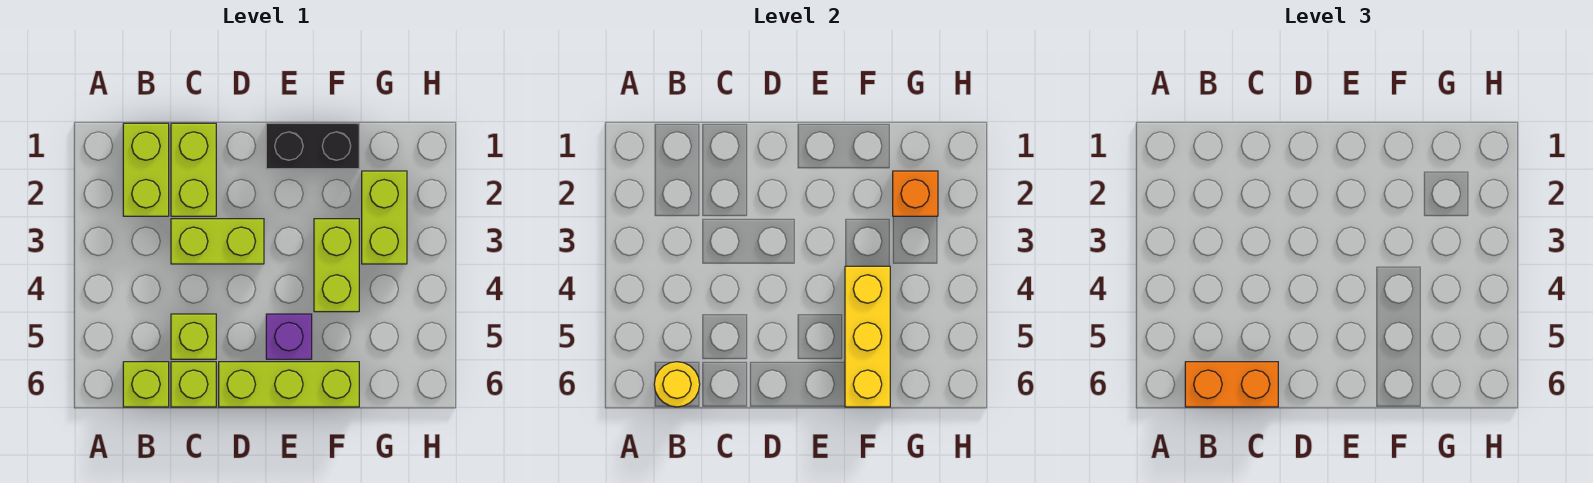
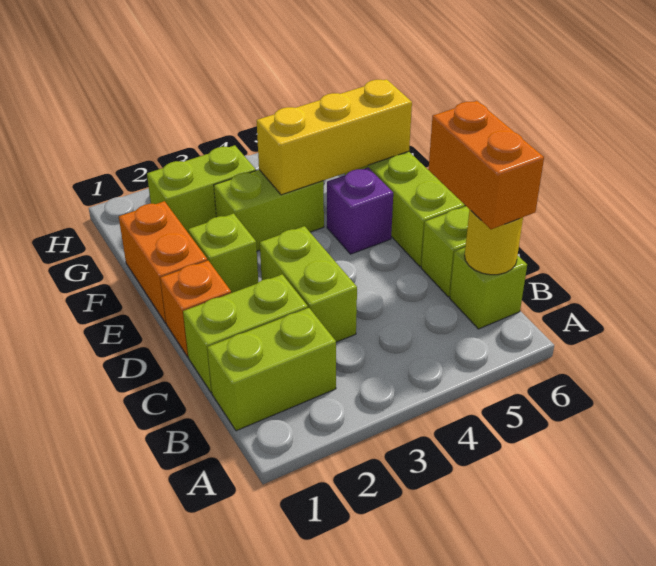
lime 1x1 brick [171,314,216,359] -> lime 1x1 brick moved to [188,214,258,293]
black 1x2 brick [266,123,359,169] -> orange 1x2 brick [119,201,207,323]
orange 1x1 brick [893,171,938,216] -> orange 1x1 brick moved to [160,261,231,357]

